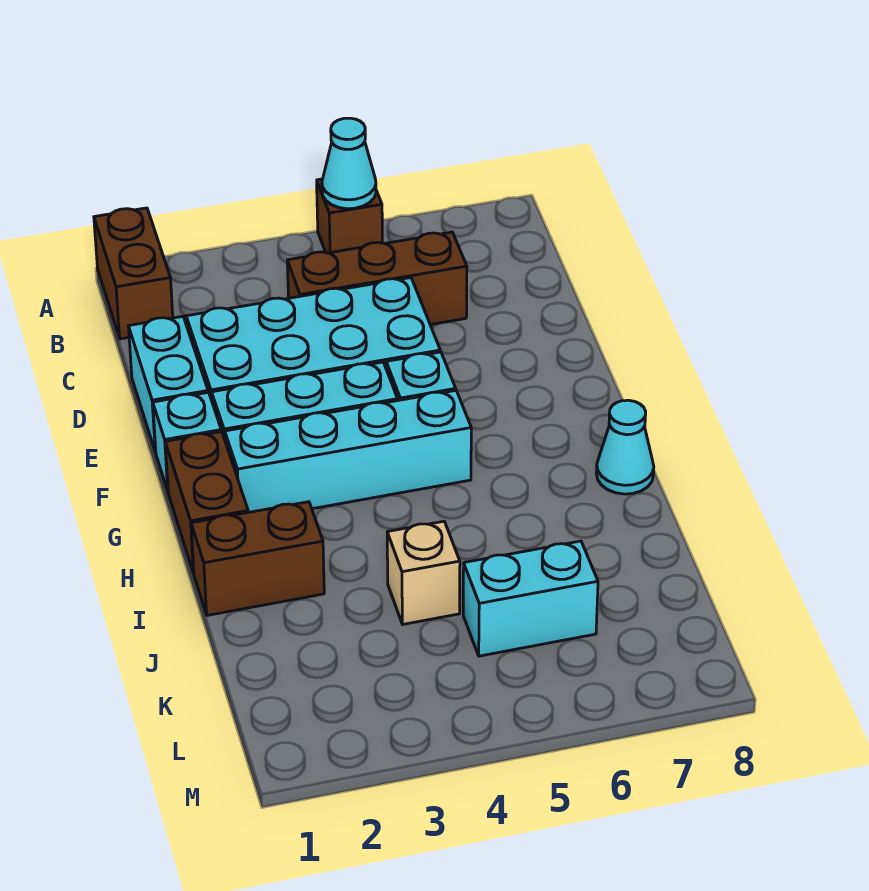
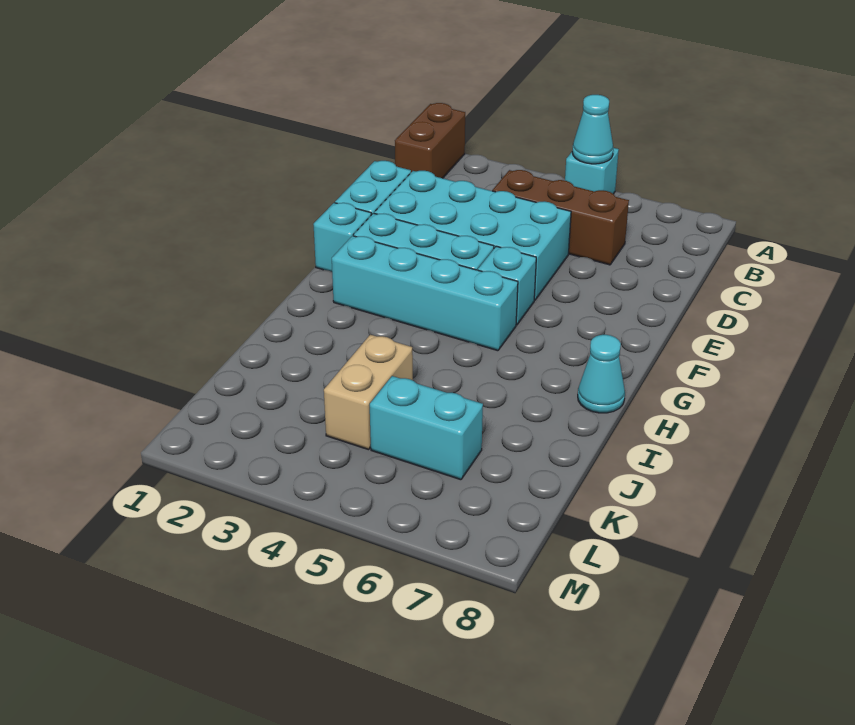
brown 1x1 brick [317,179,382,253] -> cyan 1x1 brick [565,148,619,194]
brown 1x2 brick [165,432,248,573] -> none
brown 1x2 brick [191,502,324,615] -> none
tan 1x1 brick [387,521,460,624] -> tan 1x2 brick [324,335,413,450]

